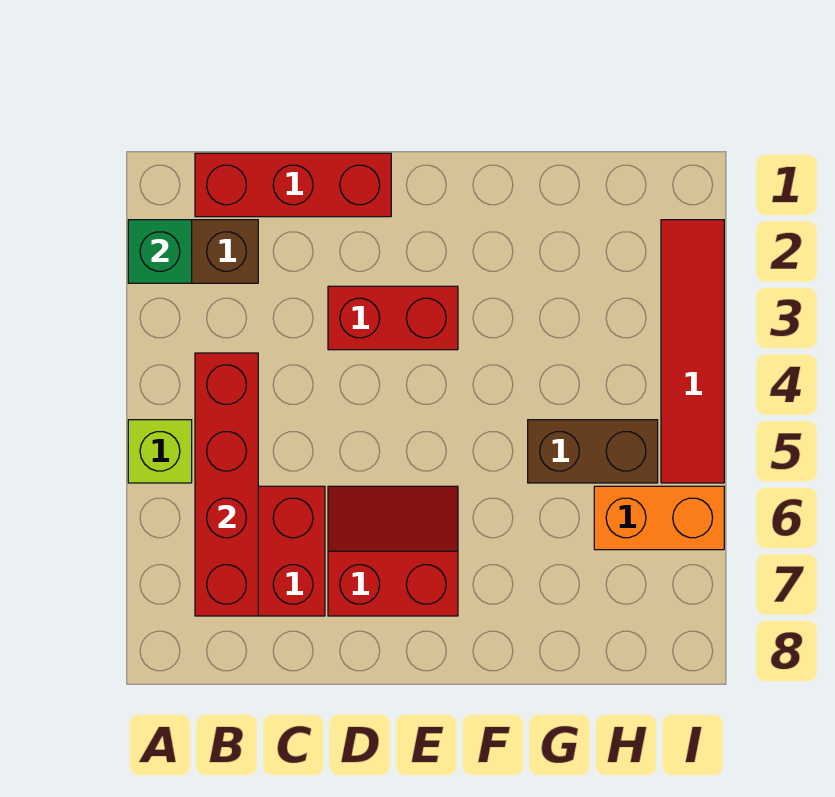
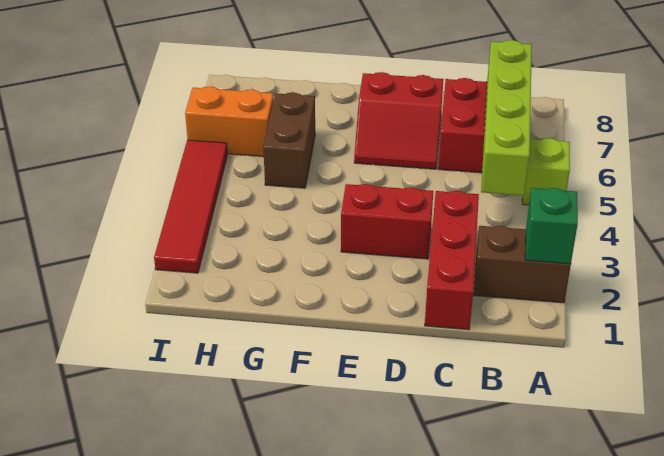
red 1x3 brick [195,153,391,217] -> red 1x3 brick turned to [425,191,479,330]
red 1x4 brick [195,353,258,616] -> lime 1x4 brick [481,40,532,196]
brown 1x2 brick [528,420,658,483] -> brown 1x2 brick turned to [263,92,315,188]

